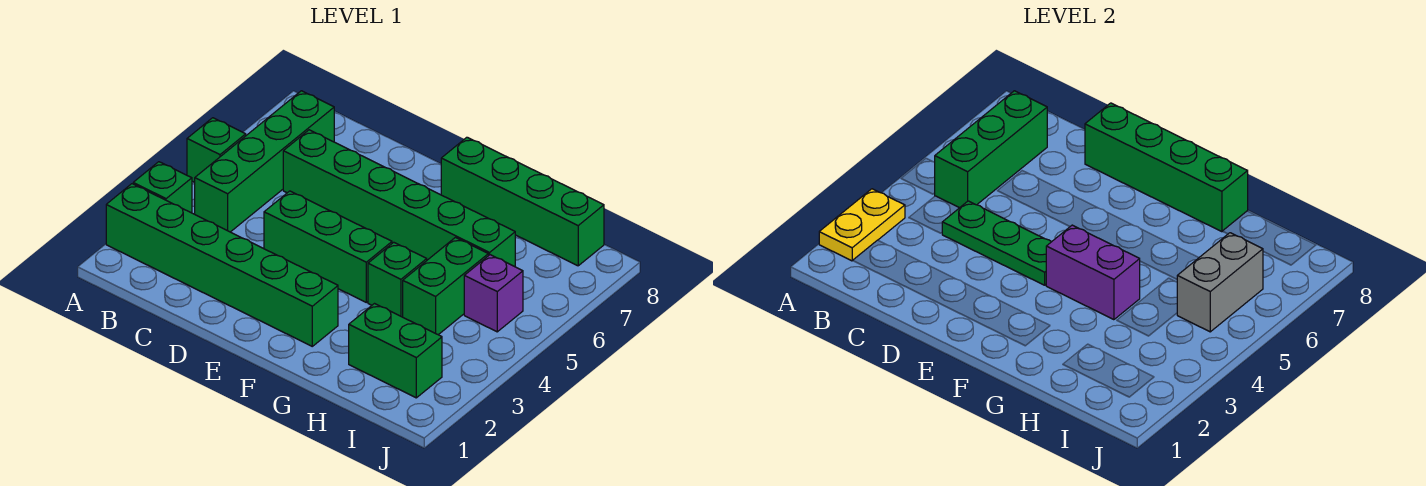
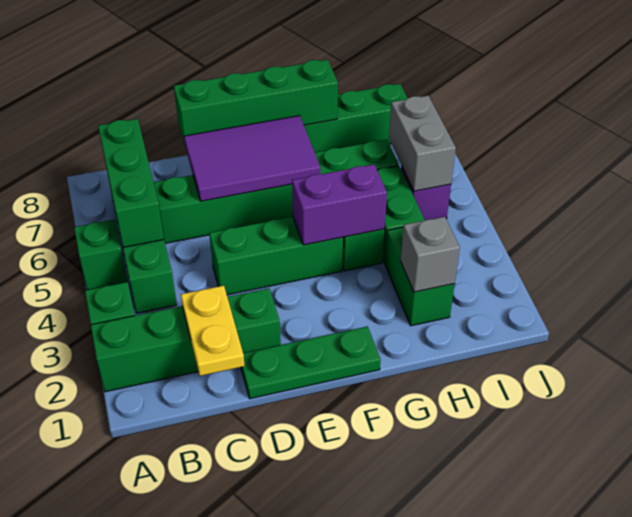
green 1x6 brick [106,184,338,346] -> green 1x4 brick [91,288,281,392]
yellow 1x2 plate [819,189,905,261] -> yellow 1x2 plate moved to [181,286,245,376]
green 1x3 plate [942,201,1051,285] -> green 1x3 plate moved to [241,326,380,399]
none -> purple 2x3 tile [184,116,320,201]
green 1x2 brick [349,304,442,398] -> green 1x2 brick turned to [385,227,455,326]
none -> grey 1x1 brick [401,217,460,292]

